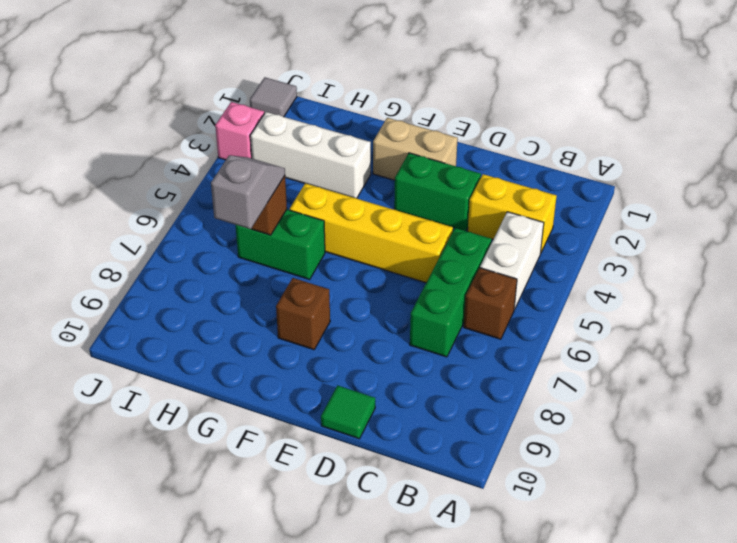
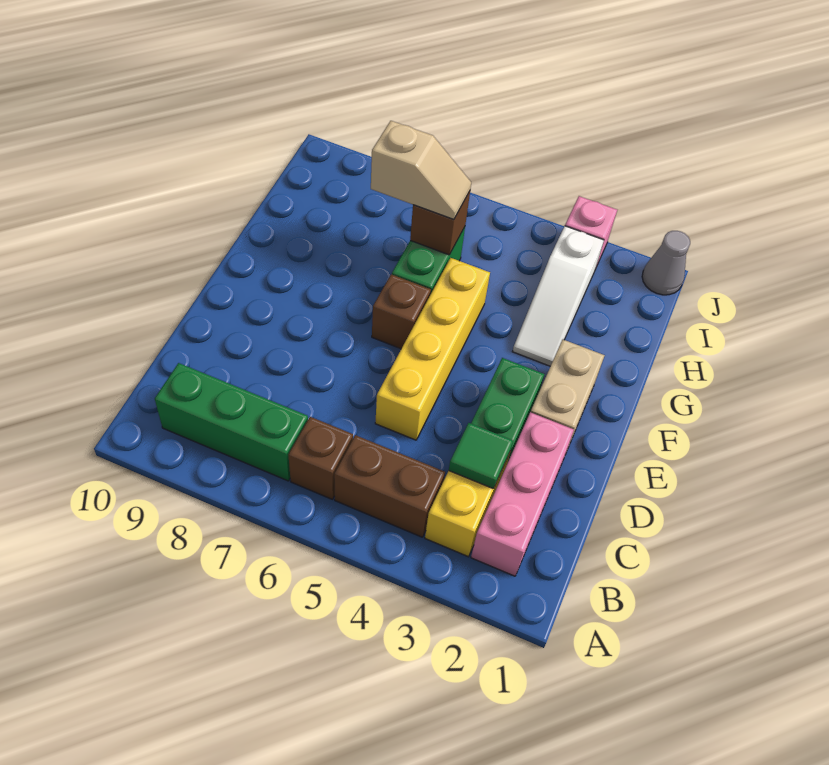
none -> pink 1x3 brick [471,412,574,576]
white 1x2 brick [480,212,544,310] -> brown 1x2 brick [334,435,445,537]
green 1x3 brick [410,228,492,357] -> green 1x3 brick moved to [155,363,308,481]
green 1x1 tile [321,385,375,439] -> green 1x1 tile moved to [449,423,513,489]
brown 1x1 brick [276,278,330,350] -> brown 1x1 brick moved to [372,274,431,349]
white 1x3 brick [250,112,371,198] -> white 1x3 slope [512,226,604,366]
grey 1x2 slope [211,155,285,229] -> tan 1x2 slope [371,121,471,220]
grey 1x1 tile [250,77,297,117] -> grey 1x1 cone [642,231,690,295]

